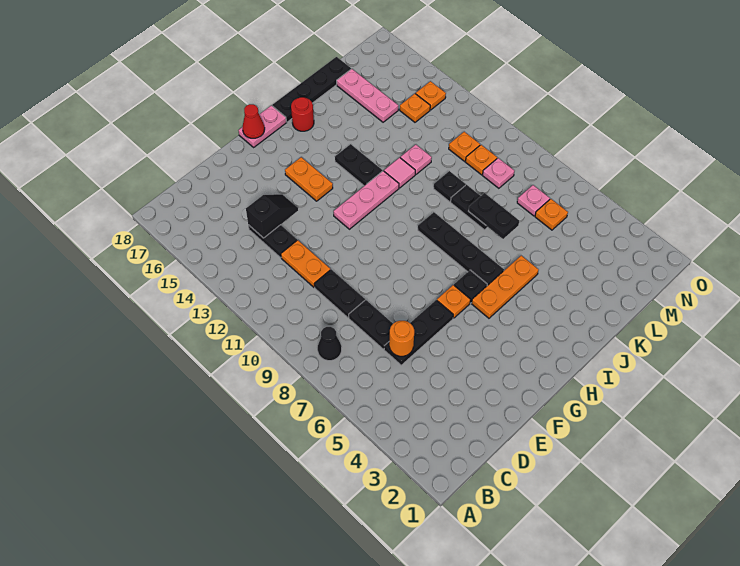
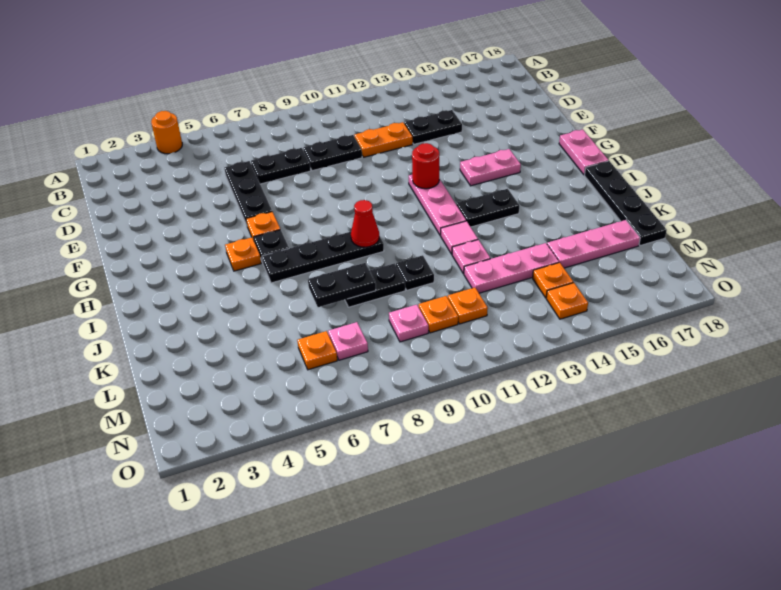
black 1x1 cone [318,327,342,361] -> none
orange 1x1 round brick [389,321,414,356] -> orange 1x1 round brick moved to [151,111,182,154]
black 1x2 slope [246,194,298,238] -> none
orange 1x2 plate [285,157,333,201] -> pink 1x2 plate [460,149,521,186]
red 1x1 cone [243,104,265,138] -> red 1x1 cone moved to [351,200,379,247]
orange 1x3 plate [472,256,539,318] -> orange 1x1 plate [225,237,261,271]
red 1x1 round brick [291,97,314,131] -> red 1x1 round brick moved to [412,143,439,189]
none -> pink 1x3 plate [464,243,559,293]

